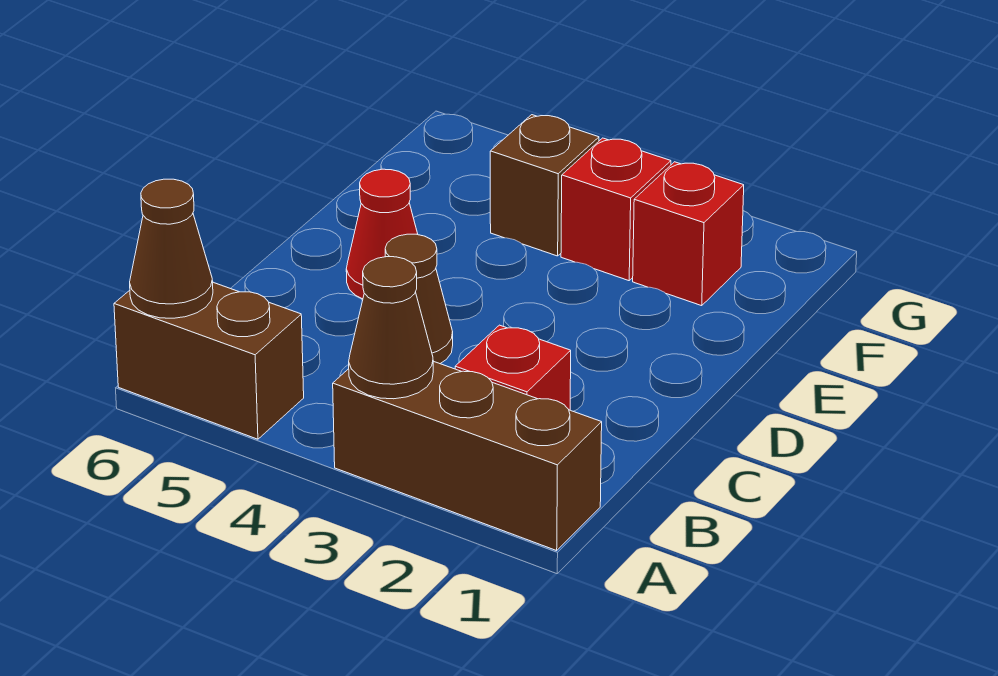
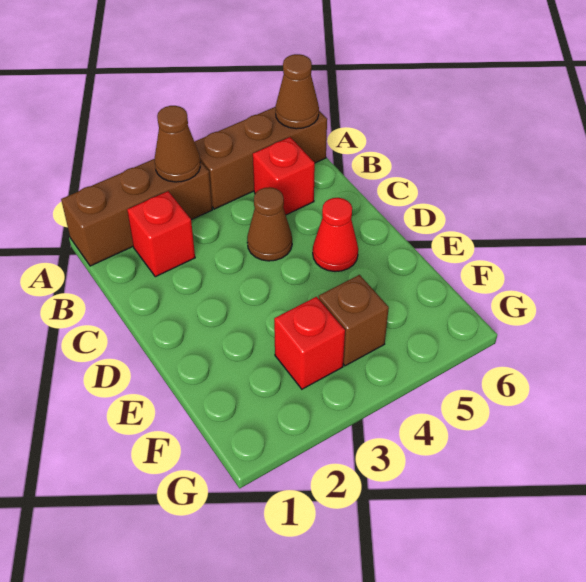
brown 1x2 brick [114,282,304,439] -> brown 1x3 brick [195,107,327,209]
red 1x1 brick [633,162,744,306] -> red 1x1 brick moved to [253,137,315,215]

